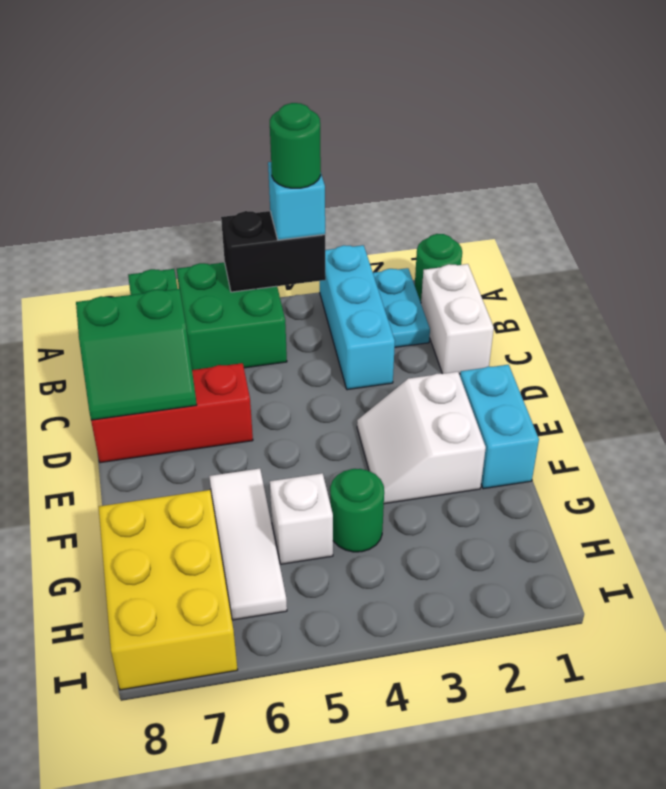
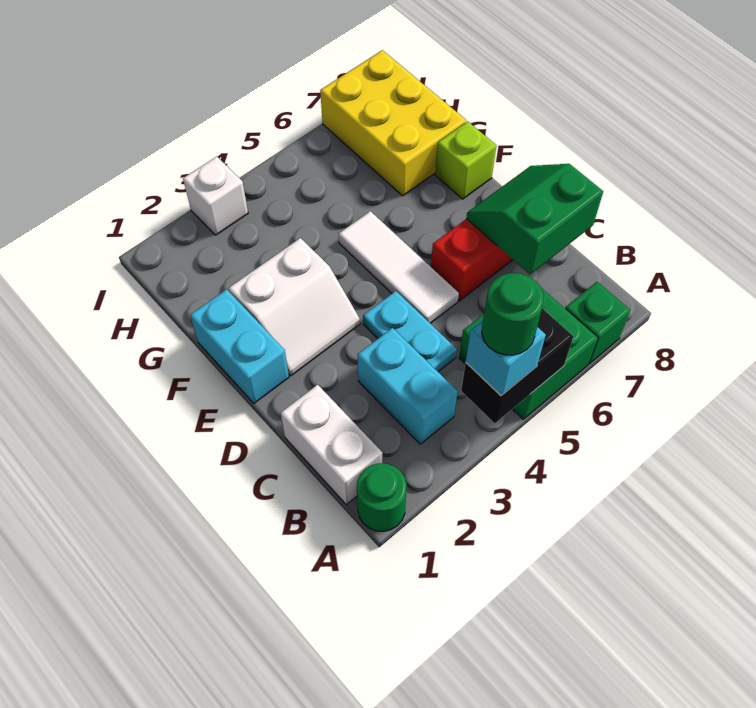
cyan 1x2 plate [373,268,430,347] -> cyan 1x2 plate moved to [363,291,457,372]
cyan 1x3 brick [320,245,395,390] -> cyan 1x2 brick [358,328,458,444]
white 2x2 slope [357,372,486,504] -> white 2x2 slope turned to [229,238,360,376]
white 1x3 tile [209,468,287,620] -> white 1x3 tile moved to [339,211,459,323]
none -> lime 1x1 brick [435,121,496,199]
green 1x1 round brick [330,469,384,552] -> none
white 1x1 brick [270,473,333,564] -> white 1x1 brick moved to [183,157,248,235]

